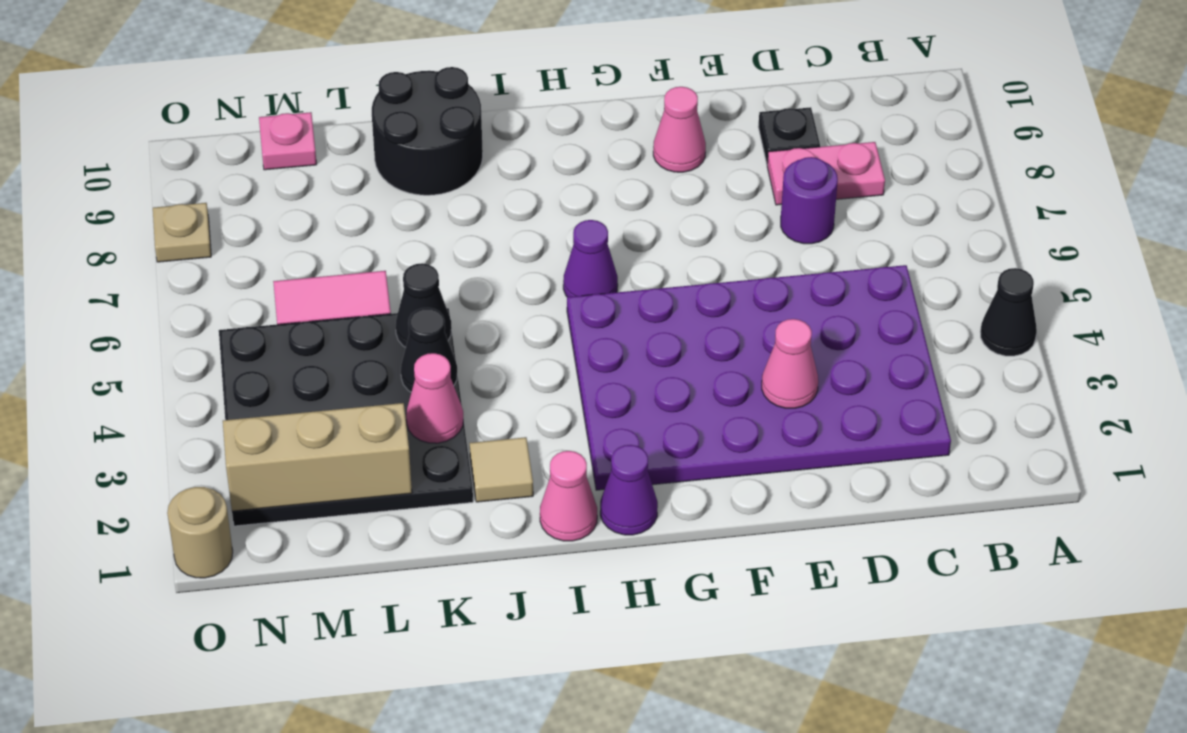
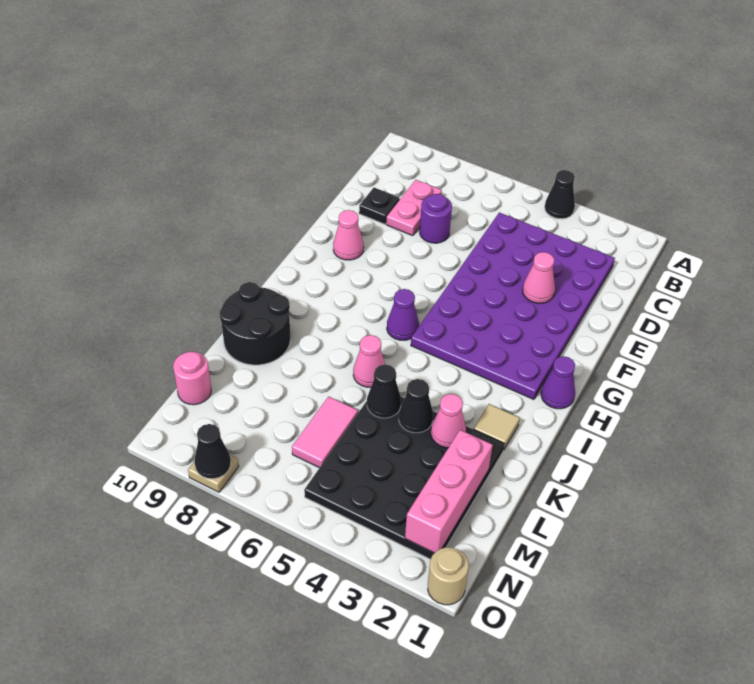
pink 1x1 cone [540,451,597,541] -> pink 1x1 cone moved to [353,335,385,387]
tan 1x3 brick [223,403,412,511] -> pink 1x3 brick [405,430,493,553]
pink 1x1 plate [259,112,317,170] -> pink 1x1 round brick [173,352,211,405]
none -> black 1x1 cone [194,424,231,479]

